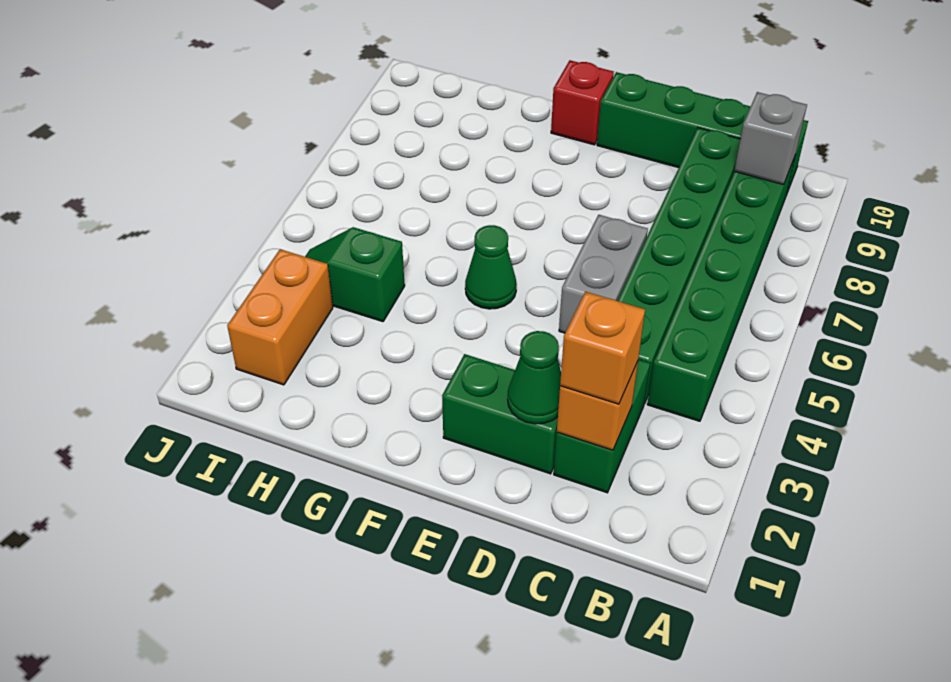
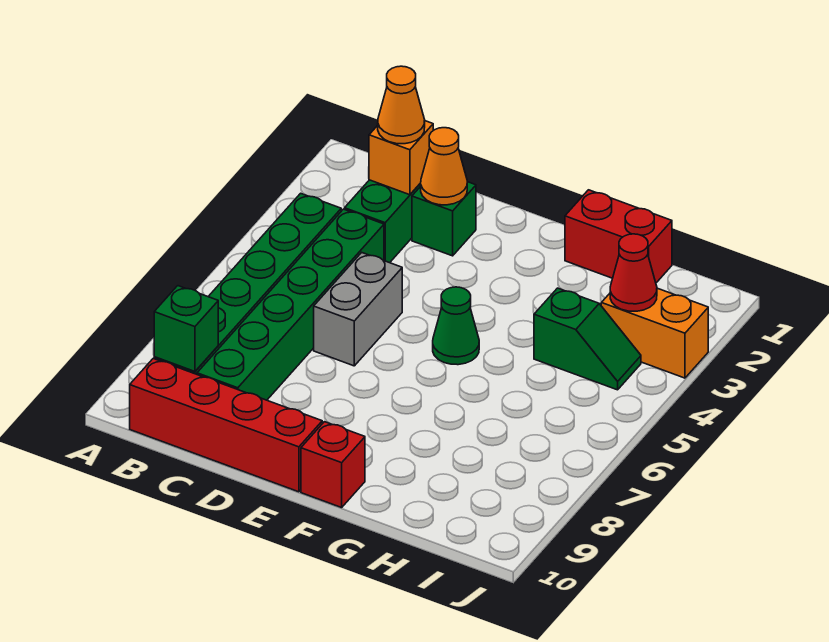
grey 1x1 brick [734,92,807,185] -> green 1x1 brick [154,286,218,371]
green 1x4 brick [597,72,808,195] -> red 1x4 brick [130,359,322,492]
orange 1x1 brick [560,292,645,404] -> orange 1x1 cone [378,66,425,144]
green 1x2 brick [442,354,558,474] -> green 1x1 brick [412,182,476,256]
green 1x1 cone [508,331,561,424] -> orange 1x1 cone [421,128,467,205]
none -> red 1x2 brick [565,190,672,283]
orange 1x2 brick [227,249,333,385] -> orange 1x2 brick turned to [601,288,708,378]
none -> red 1x1 cone [610,234,657,311]

